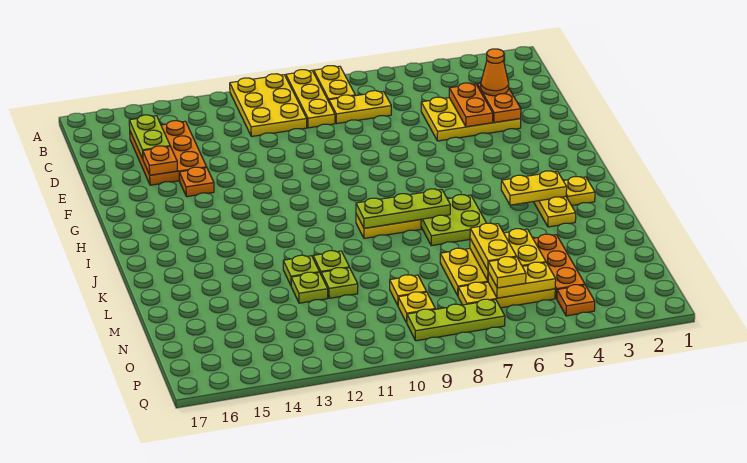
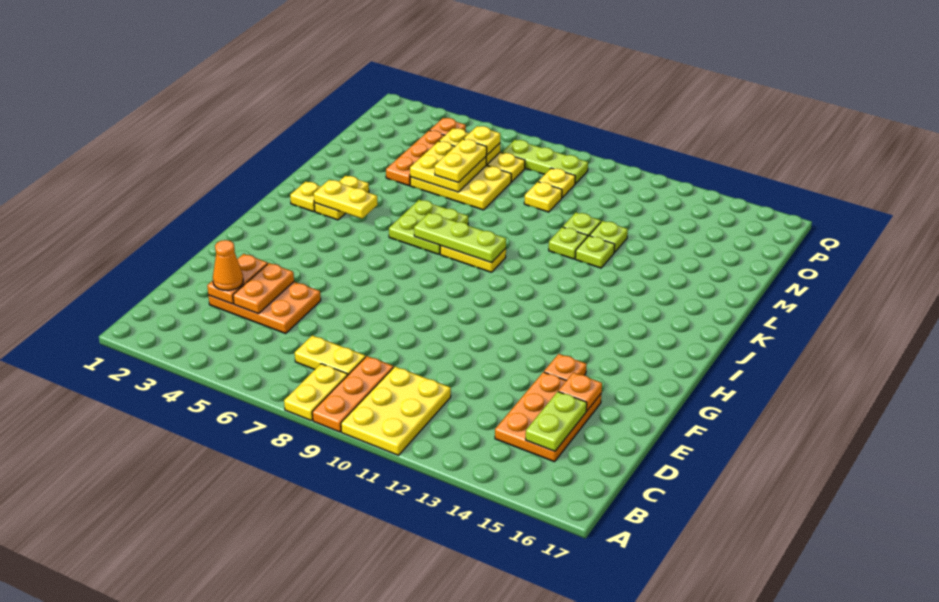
yellow 1x3 plate [286,70,335,128] -> orange 1x3 plate [312,356,394,432]
yellow 2x3 plate [421,97,521,141] -> orange 2x3 plate [208,282,321,333]

